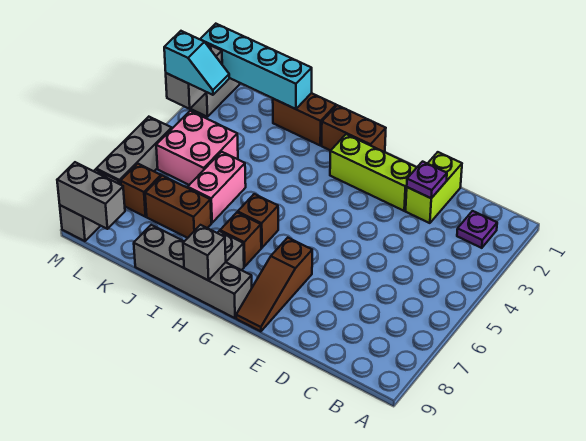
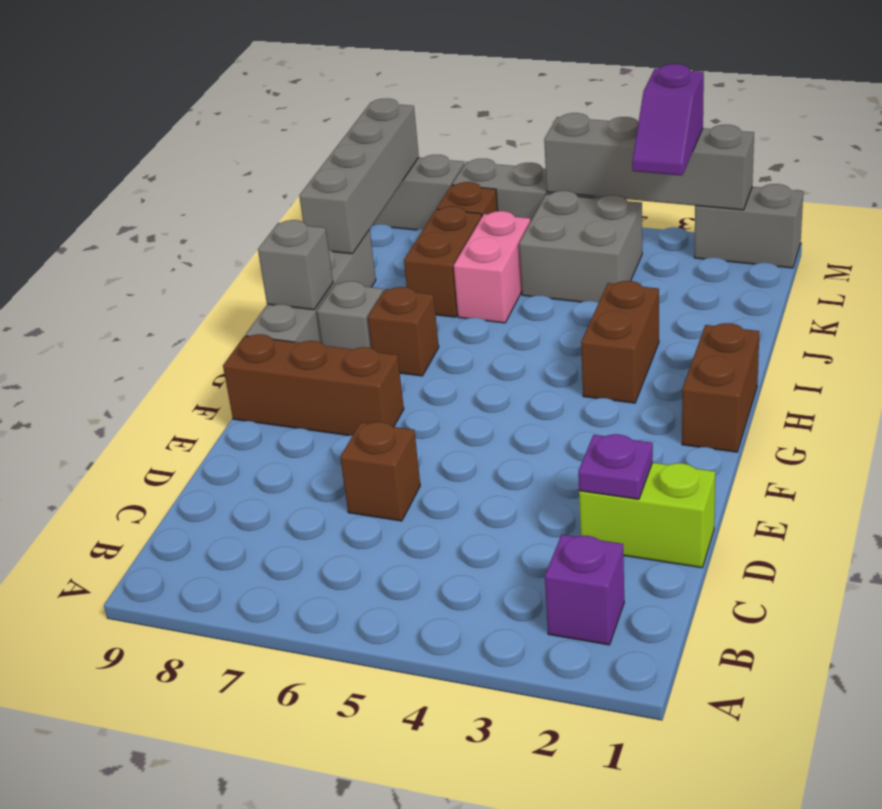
purple 1x1 plate [457,211,497,248] -> purple 1x1 brick [545,535,624,645]
lime 1x3 brick [330,134,417,211] -> none
brown 1x3 slope [236,238,312,331] -> brown 1x3 brick [223,334,404,436]
brown 1x1 brick [238,194,278,248] -> brown 1x1 brick moved to [340,422,420,521]
brown 1x2 brick [273,93,336,145] -> brown 1x2 brick moved to [581,281,659,403]
cyan 1x4 brick [200,24,312,109] -> none
pink 1x2 brick [188,152,246,223] -> pink 1x2 brick turned to [454,211,530,323]
pink 2x2 brick [156,111,238,185] -> grey 2x2 brick [519,191,642,303]
cyan 1x2 slope [164,31,229,95] -> purple 1x2 slope [632,64,704,176]
grey 1x2 brick [57,162,125,229] -> grey 1x4 brick [299,99,419,254]
grey 1x2 brick [166,43,222,109] -> grey 1x4 brick [544,113,754,210]

